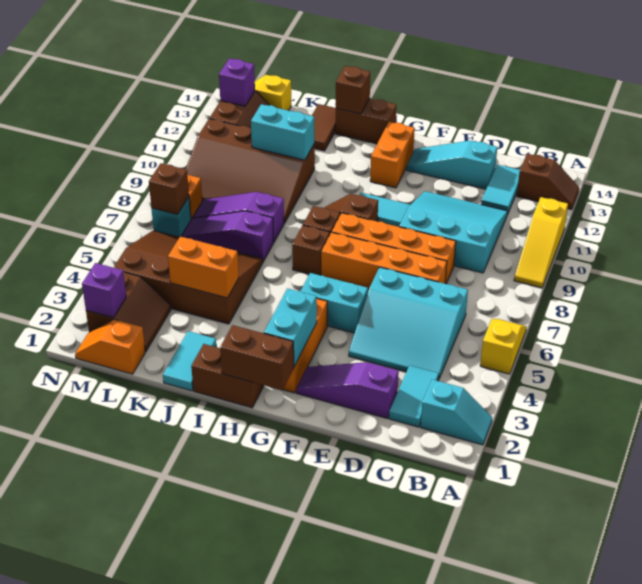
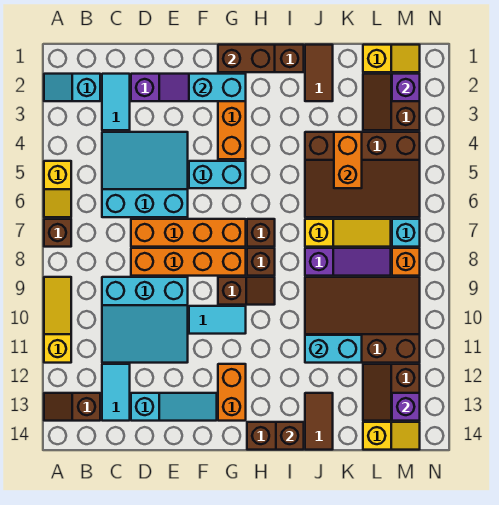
cyan 1x2 brick [264,289,317,367] -> cyan 1x2 brick turned to [189,74,246,101]
cyan 1x2 tile [163,331,216,391] -> brown 1x2 tile [305,45,333,101]
orange 1x2 brick [168,236,239,298] -> orange 1x2 brick turned to [334,132,362,188]
purple 1x3 slope [181,211,274,262] -> yellow 1x3 slope [305,219,391,247]
orange 1x2 slope [75,319,145,374] -> yellow 1x2 slope [363,45,420,72]
brown 1x1 brick [149,163,189,215] -> brown 1x1 brick moved to [44,219,71,247]

